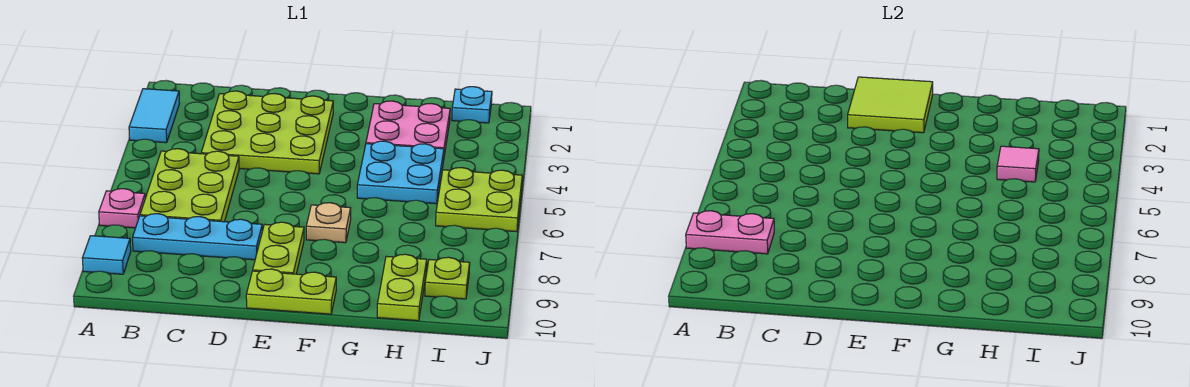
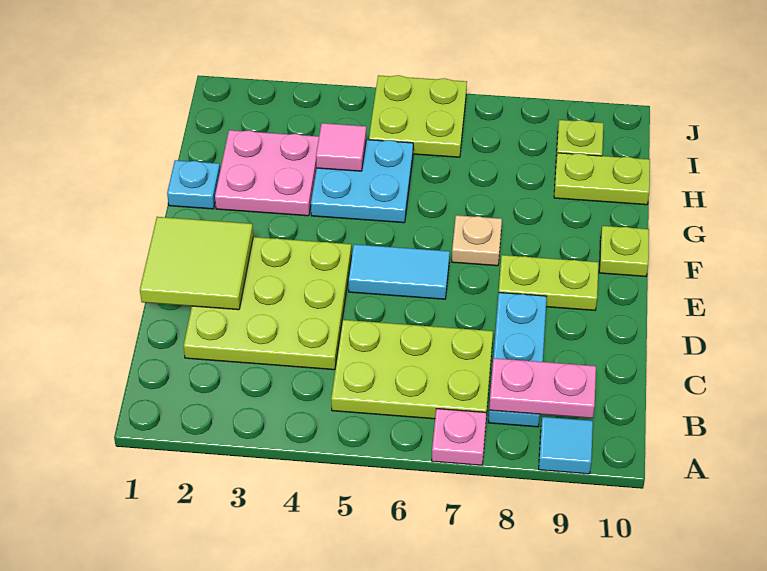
cyan 1x2 tile [129,89,179,143] -> cyan 1x2 tile moved to [348,244,450,299]
pink 1x2 plate [686,211,774,254] -> pink 1x2 plate turned to [489,358,596,418]
lime 1x2 plate [246,269,336,314] -> lime 1x1 plate [599,226,649,277]
cyan 1x1 plate [452,87,492,123] -> cyan 1x1 plate moved to [167,160,220,209]

